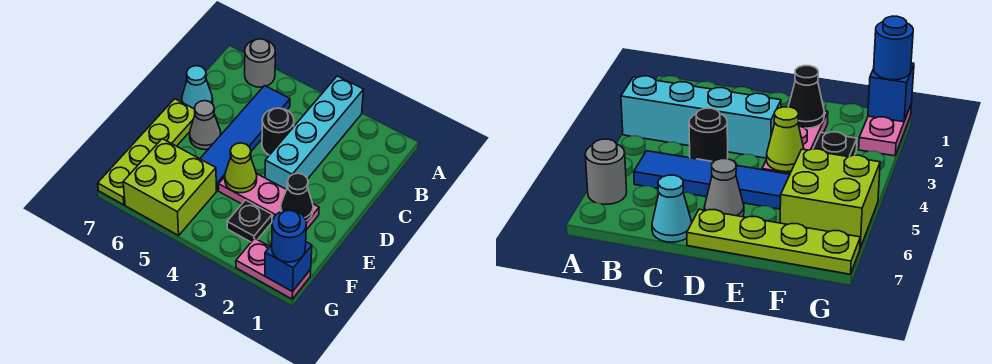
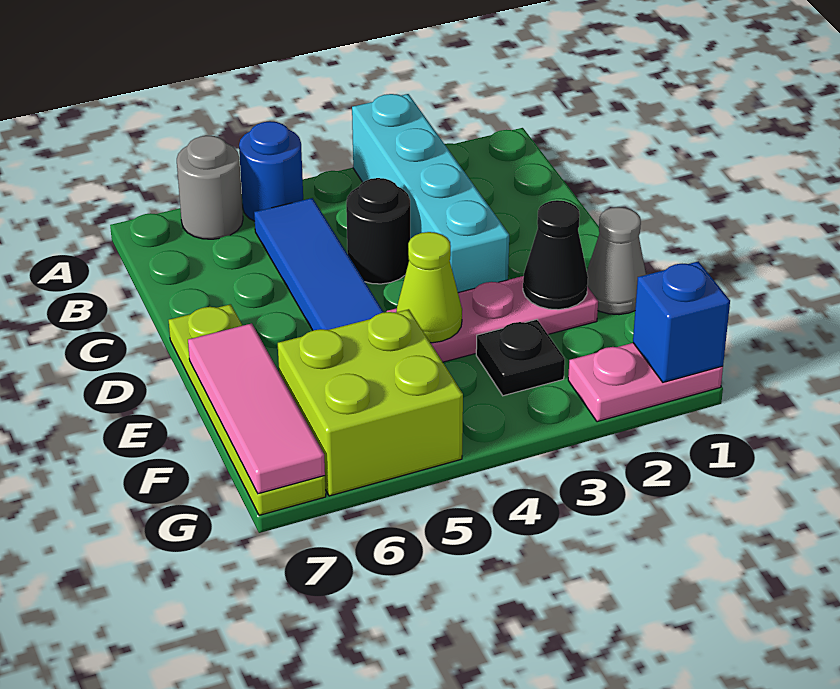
cyan 1x1 cone [182,66,213,109] -> none
grey 1x1 cone [190,101,221,150] -> grey 1x1 cone moved to [587,207,646,315]
none -> pink 1x3 tile [188,323,325,494]
blue 1x1 round brick [272,210,306,262] -> blue 1x1 round brick moved to [239,121,303,221]

